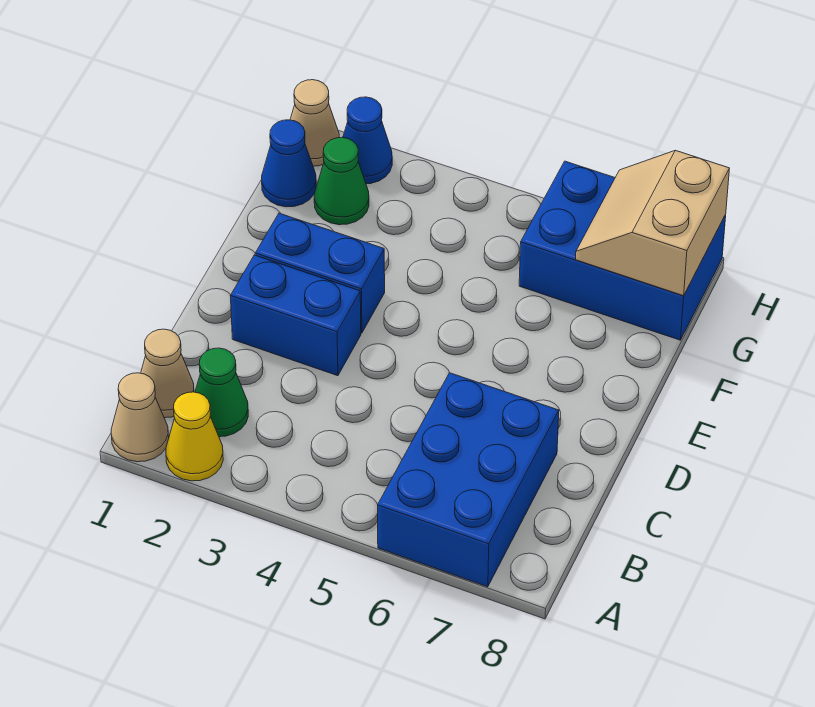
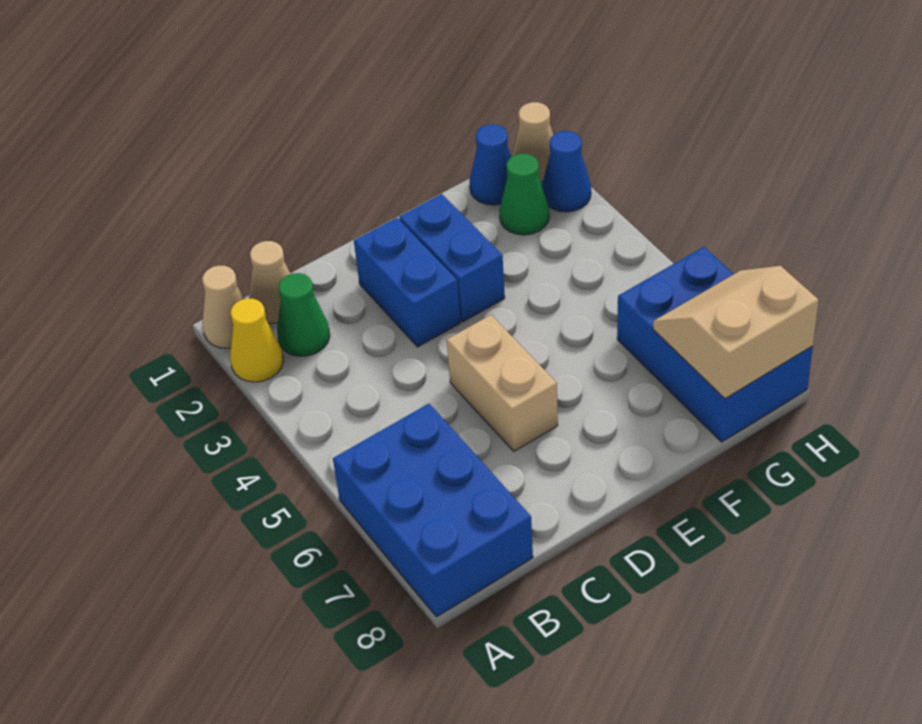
blue 2x3 brick [378,373,559,587] -> blue 2x3 brick turned to [333,404,533,617]
none -> tan 1x2 brick [447,315,558,451]

